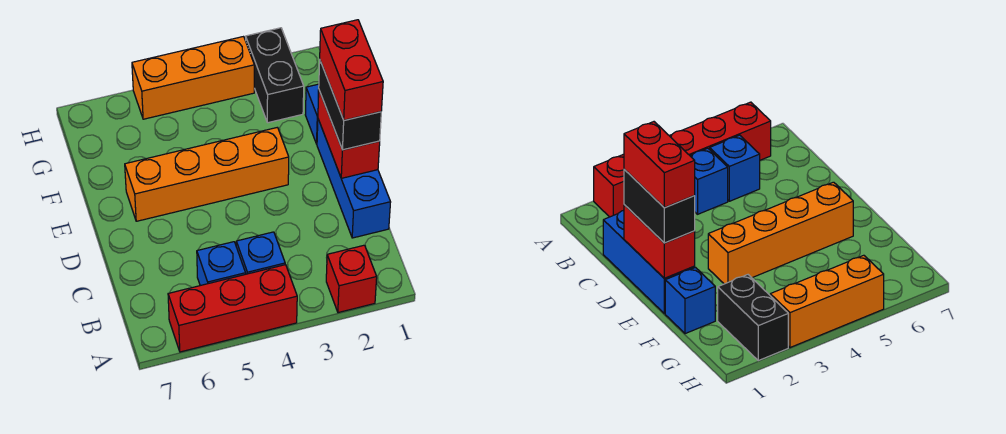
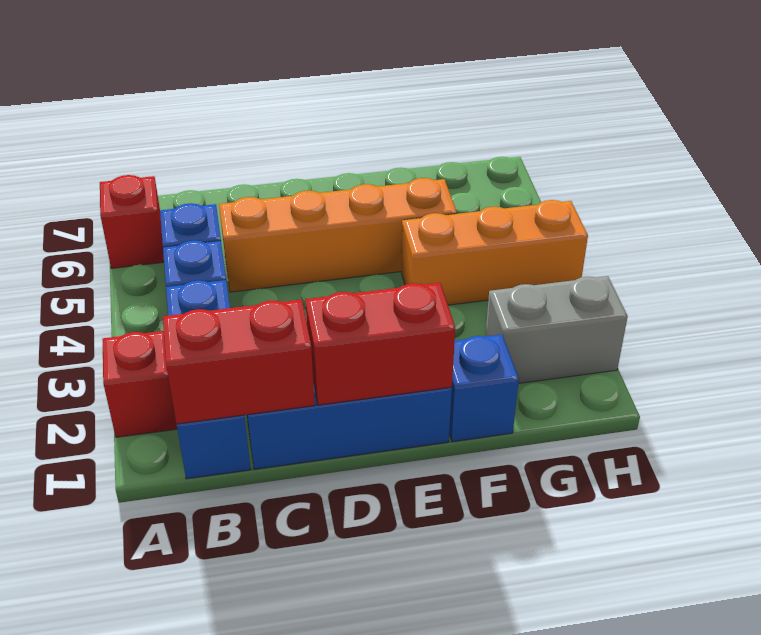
red 1x3 brick [168,265,297,352] -> red 1x1 brick [100,175,164,268]
none -> blue 1x3 brick [166,280,251,479]
black 1x2 brick [319,61,381,150] -> none
red 1x2 brick [320,20,383,120] -> red 1x2 brick moved to [163,300,315,424]
orange 1x4 brick [125,127,289,221] -> orange 1x4 brick turned to [219,178,457,292]
black 1x2 brick [246,28,304,123] -> grey 1x2 brick [485,276,628,383]
orange 1x3 brick [132,37,254,119] -> orange 1x3 brick turned to [402,200,588,305]

